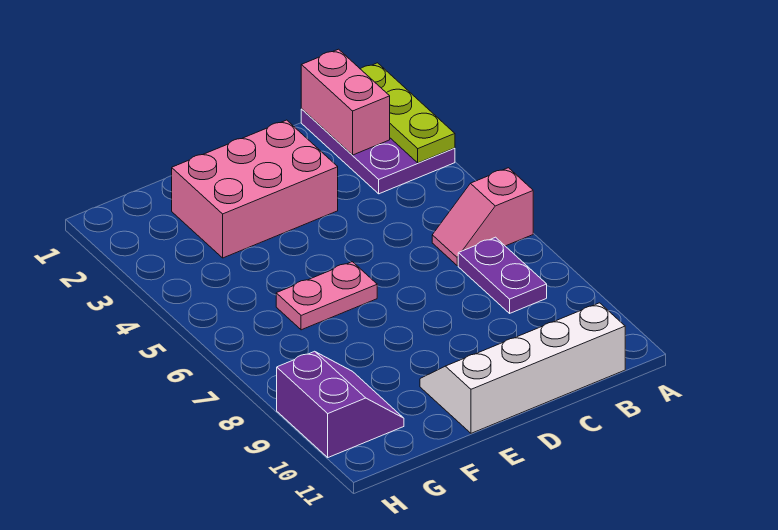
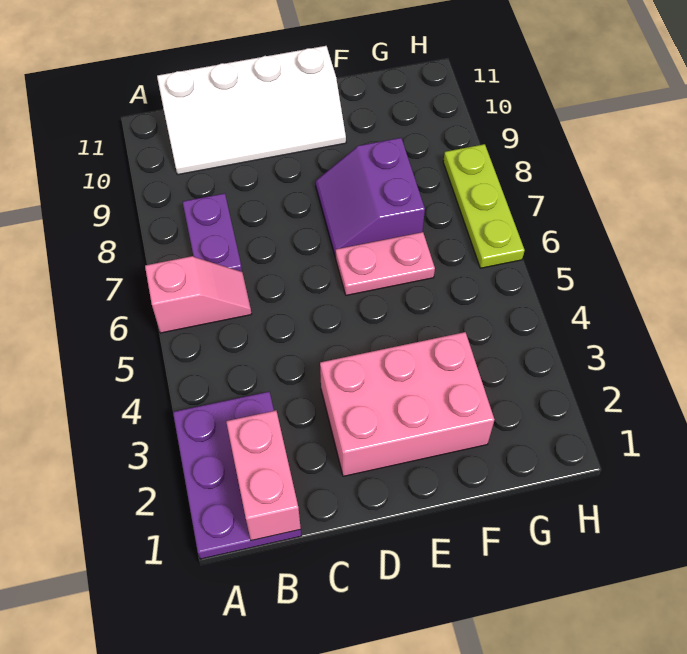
lime 1x3 plate [361,63,455,163] -> lime 1x3 plate moved to [443,144,525,268]
purple 2x2 slope [277,351,404,457] -> purple 2x2 slope moved to [316,138,425,257]

